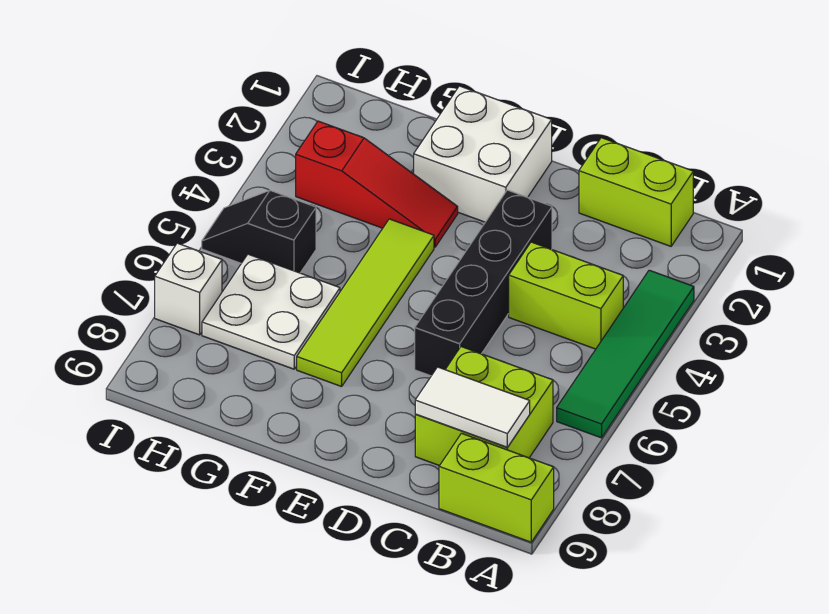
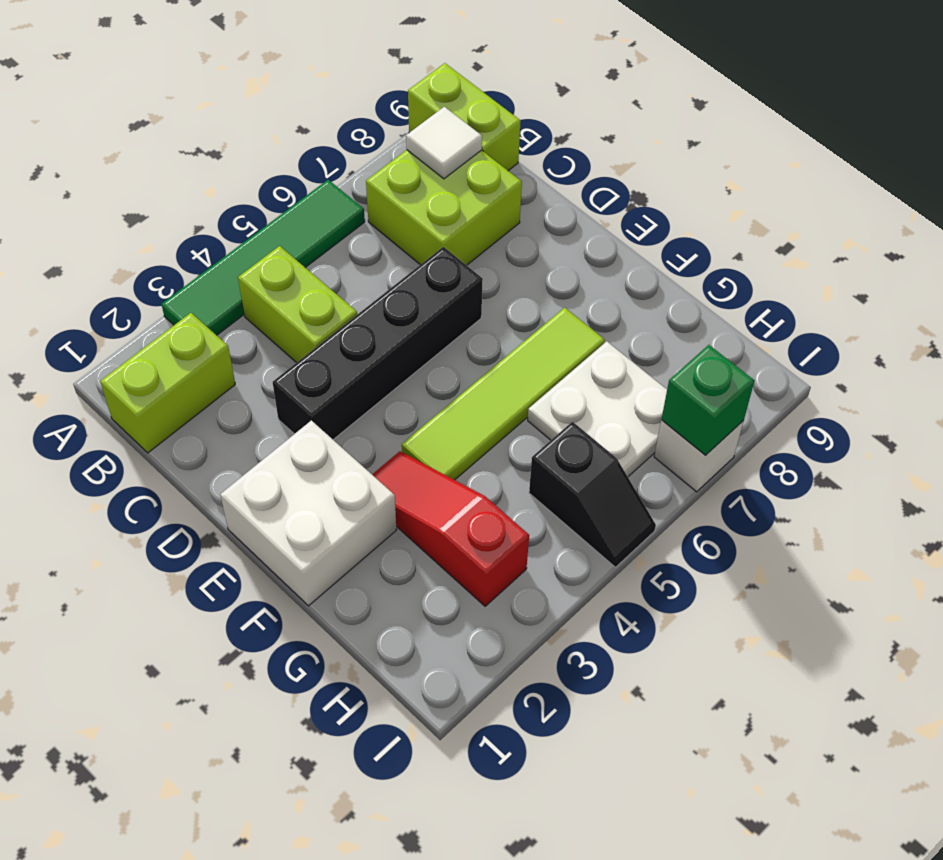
lime 1x2 brick [579,138,693,246] -> lime 1x2 brick turned to [100,313,235,453]
white 1x2 tile [415,367,530,447] -> white 1x1 tile [406,107,482,179]
none -> green 1x1 brick [661,345,755,456]

